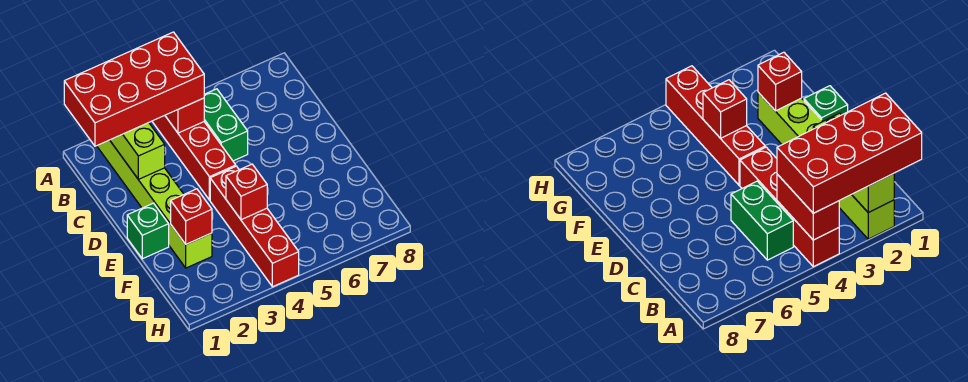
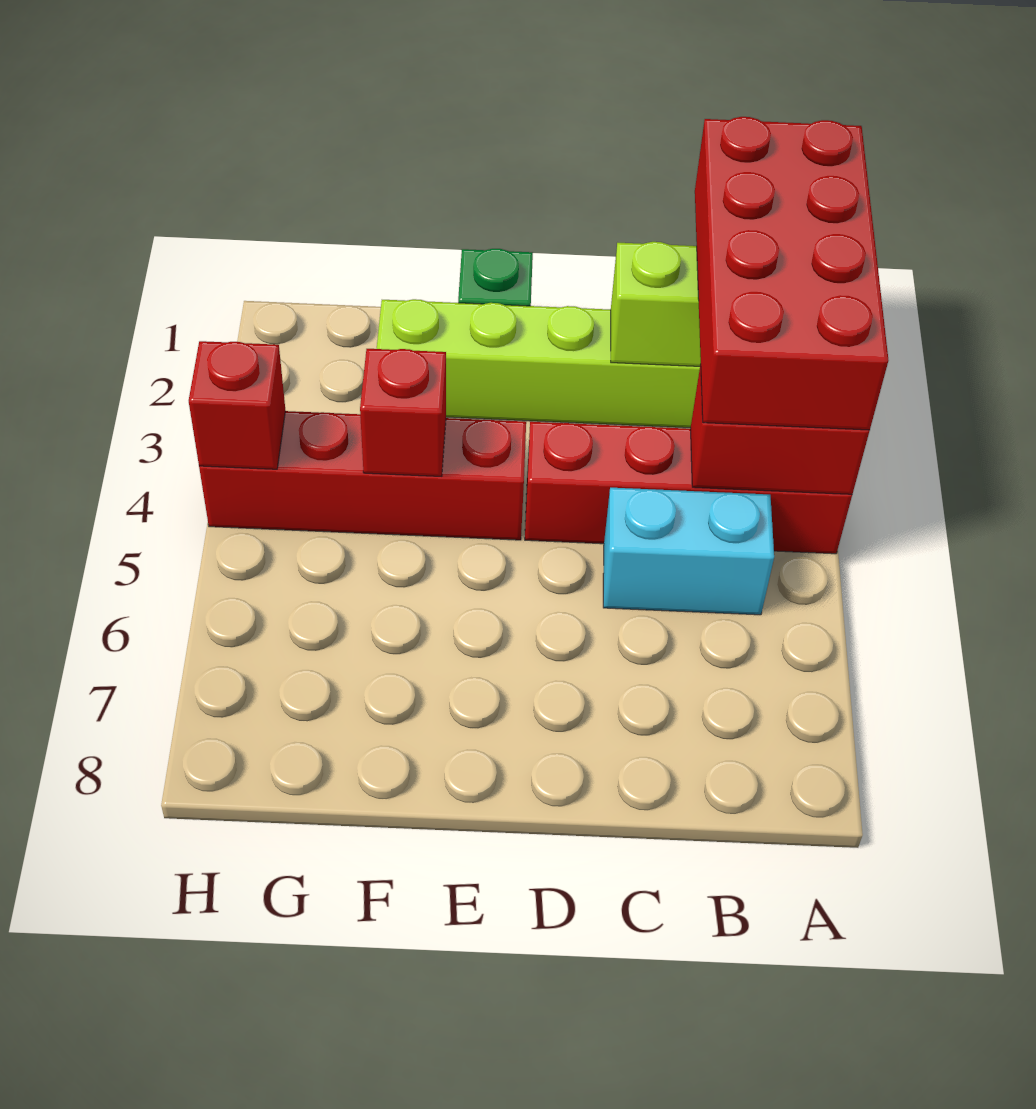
green 1x2 brick [204,89,248,161] -> cyan 1x2 brick [603,488,774,615]
red 1x1 brick [171,189,212,244] -> red 1x1 brick moved to [189,341,285,469]

